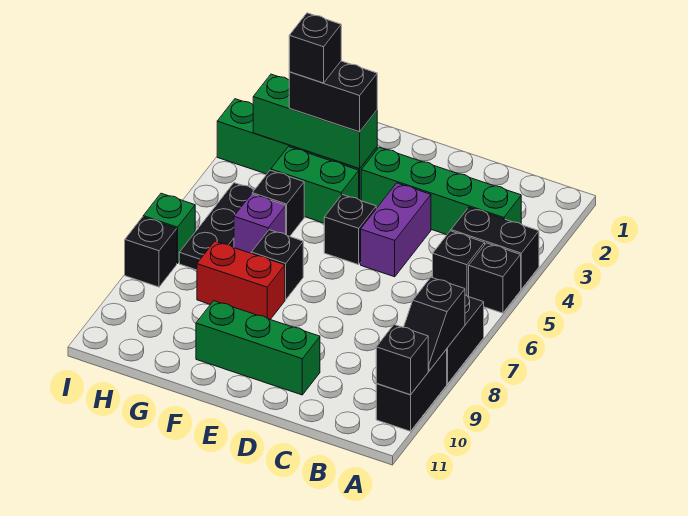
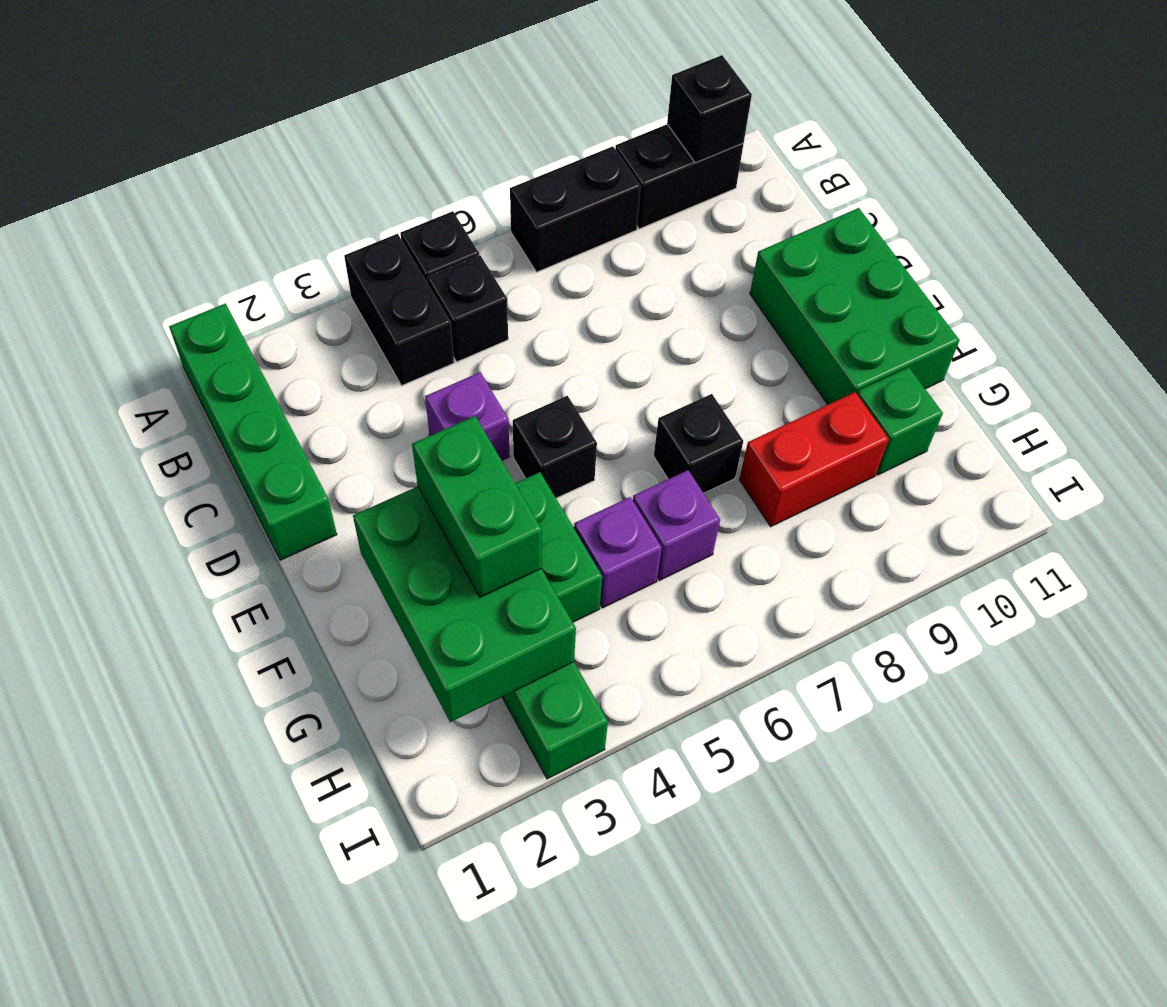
black 1x2 slope [404,277,465,371] -> none
green 1x4 brick [361,147,521,235] -> green 1x4 brick moved to [169,304,337,560]
purple 1x2 brick [361,183,431,277] -> purple 1x1 brick [425,372,509,460]
green 1x3 brick [196,301,320,395] -> green 2x3 brick [750,208,960,404]
green 1x3 brick [253,74,377,169] -> green 2x3 brick [353,486,576,722]
black 1x2 brick [289,61,377,132] -> green 1x2 brick [412,416,542,597]
red 1x2 brick [197,241,285,320] -> red 1x2 brick turned to [739,392,889,527]
black 1x1 brick [289,13,341,83] -> none
black 1x1 brick [252,170,304,236] -> purple 1x1 brick [574,497,662,608]
black 1x3 plate [179,183,255,270] -> none
green 1x1 brick [143,193,195,263] -> green 1x1 brick moved to [857,367,943,475]
black 1x1 brick [125,217,177,287] -> none

